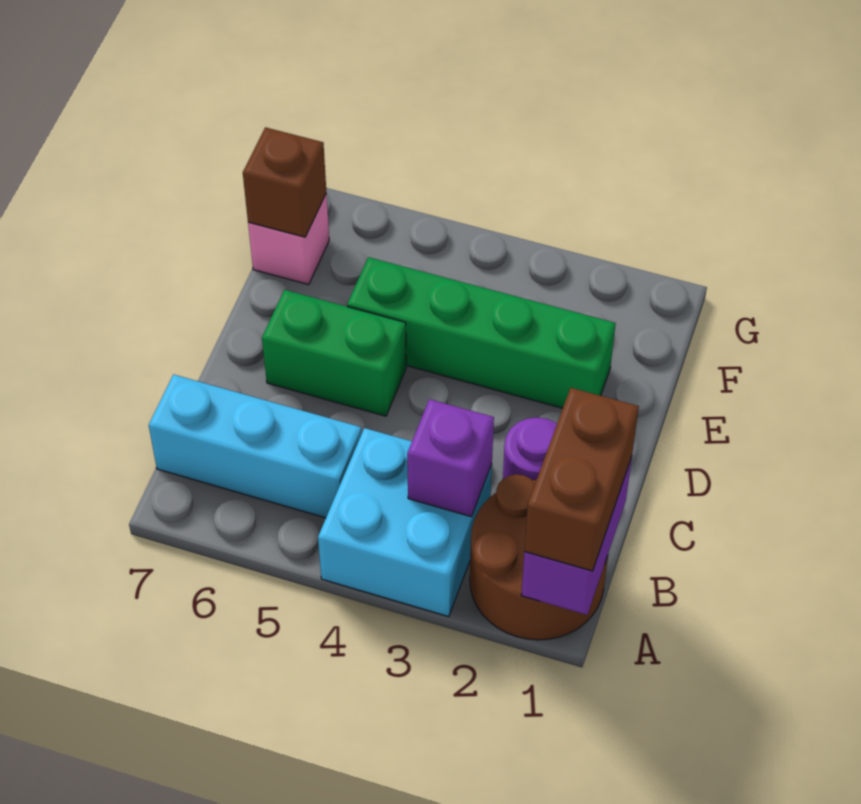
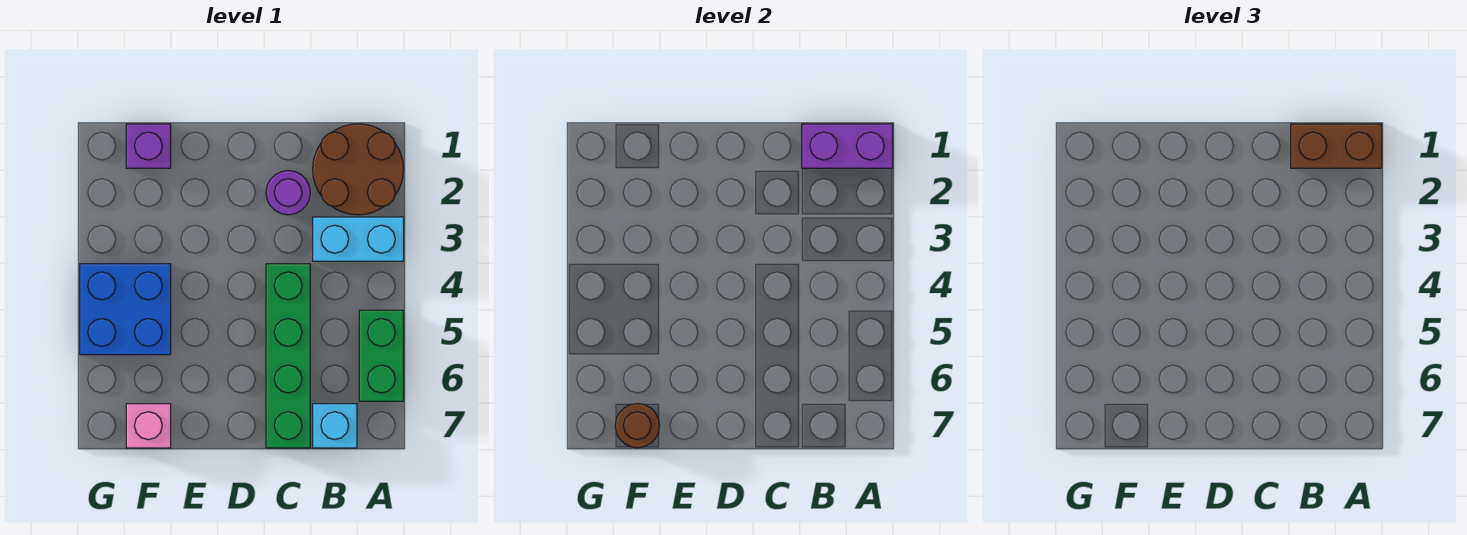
cyan 2x2 brick [318,428,492,617] -> cyan 1x2 brick [313,217,404,261]
purple 1x1 brick [407,399,494,517] -> purple 1x1 brick moved to [126,124,171,168]
cyan 1x3 brick [149,375,361,518] -> cyan 1x1 brick [313,404,357,448]
green 1x2 brick [262,290,406,416] -> green 1x2 brick moved to [359,310,404,401]
green 1x4 brick [347,257,616,408] -> green 1x4 brick moved to [266,264,310,448]
none -> blue 2x2 brick [80,264,171,355]
brown 1x1 brick [243,127,326,237] -> brown 1x1 round brick [615,404,660,448]

